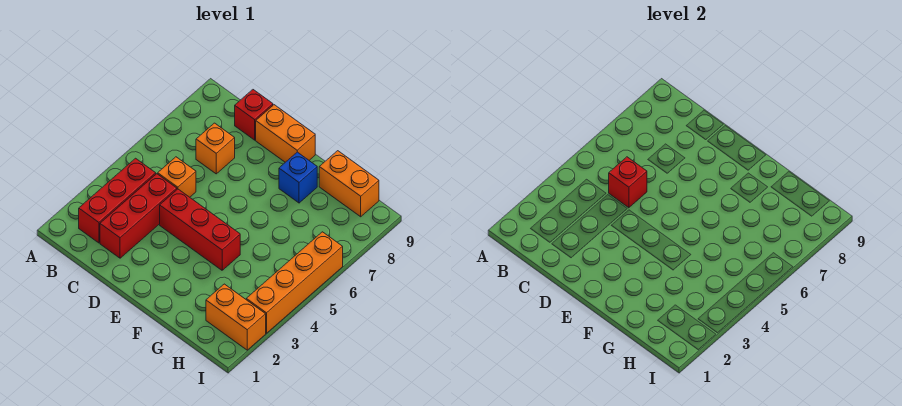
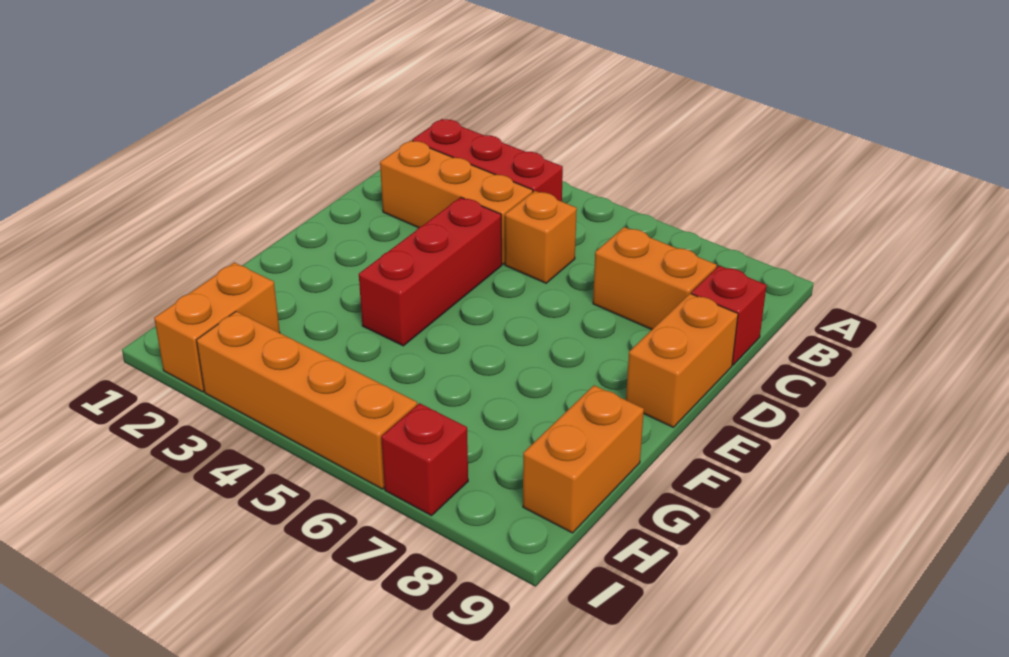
red 1x3 brick [100,174,177,258] -> orange 1x3 brick [380,141,533,264]
red 1x1 brick [609,157,647,208] -> red 1x1 brick moved to [381,403,468,516]
orange 1x1 brick [196,123,235,174] -> orange 1x2 brick [593,227,717,330]
blue 1x1 brick [279,152,317,203] -> none

